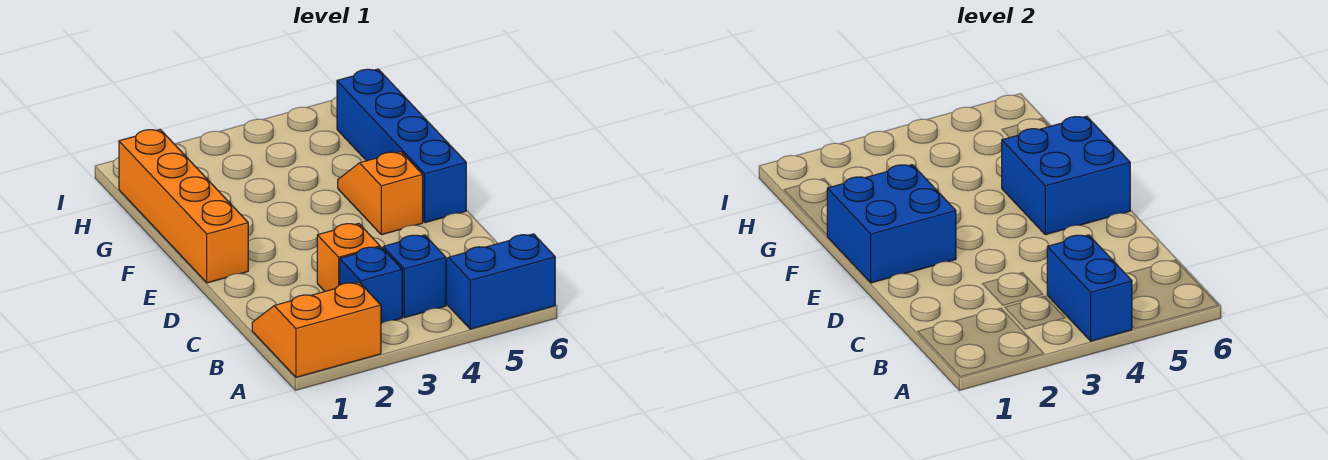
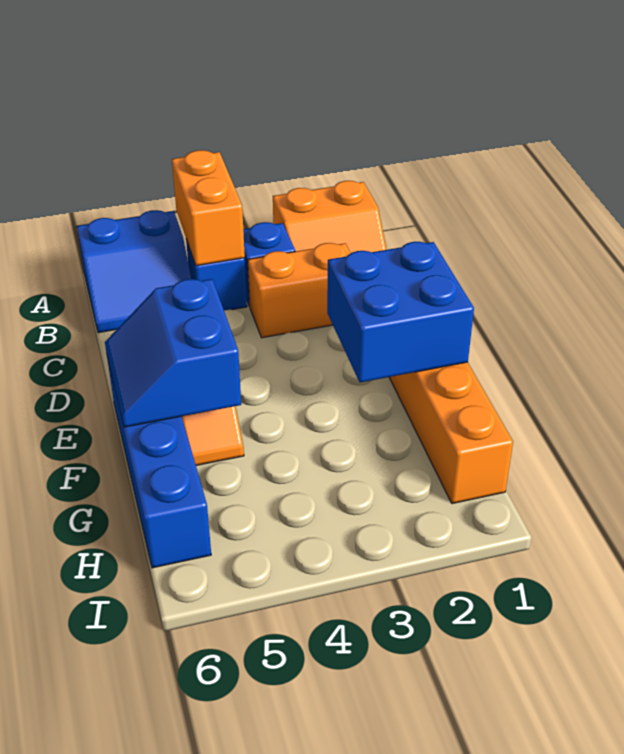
blue 1x2 brick [1047,235,1132,341] -> orange 1x2 brick [172,150,245,266]
orange 1x1 brick [317,223,380,291] -> orange 1x2 brick [248,243,350,338]
blue 2x2 brick [1002,116,1130,235] -> blue 2x2 slope [105,279,241,427]

